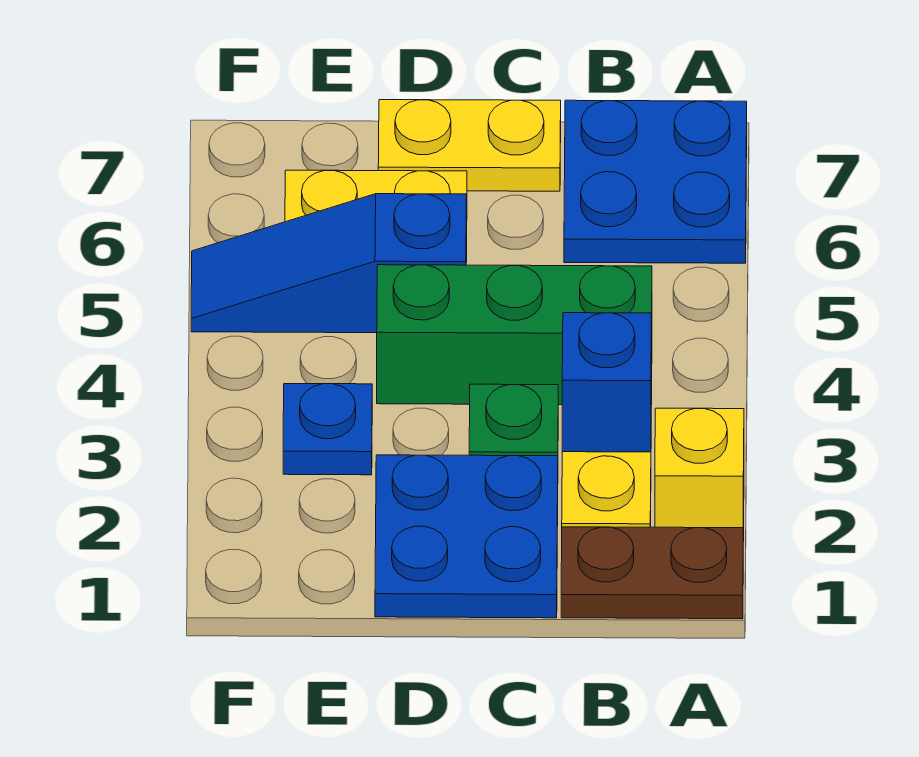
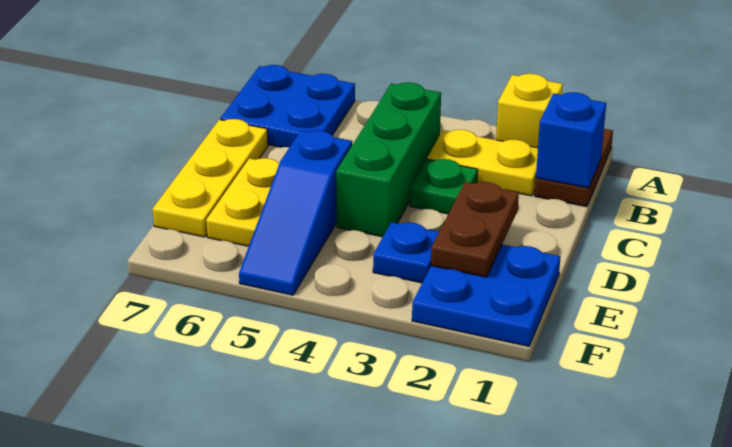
blue 1x1 brick [562,313,651,452] -> blue 1x1 brick moved to [536,92,606,188]
blue 2x2 plate [375,455,558,618] -> blue 2x2 plate moved to [412,245,560,346]
yellow 1x2 plate [378,100,561,191] -> yellow 1x3 plate [153,119,268,237]
none -> brown 1x2 plate [431,182,519,277]

